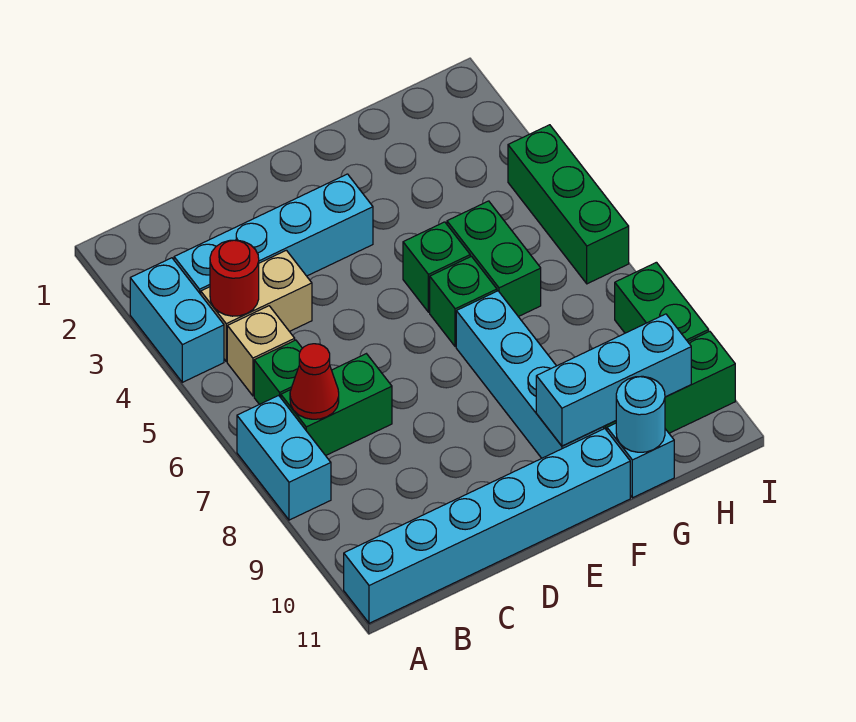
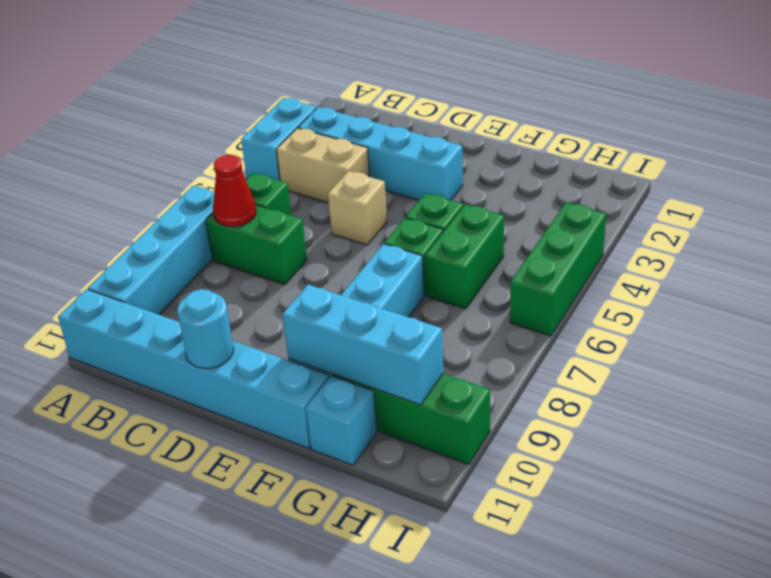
cyan 1x2 brick [237,395,331,520] -> cyan 1x4 brick [88,186,214,315]
red 1x1 round brick [210,240,259,316] -> none
tan 1x1 brick [227,306,295,396] -> tan 1x1 brick moved to [328,171,387,245]
cyan 1x1 round brick [616,376,665,452] -> cyan 1x1 round brick moved to [177,289,233,368]
green 1x2 brick [615,262,709,341] -> none

